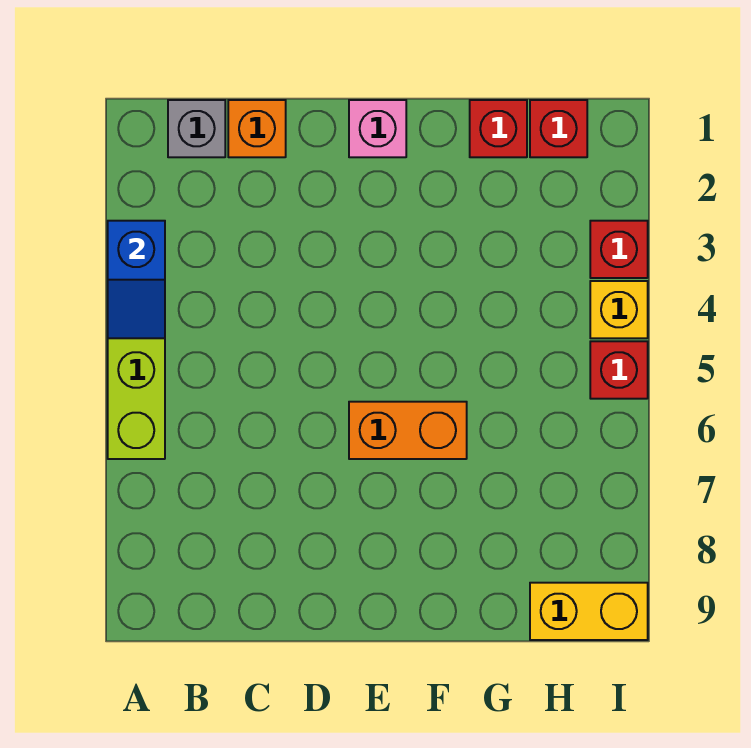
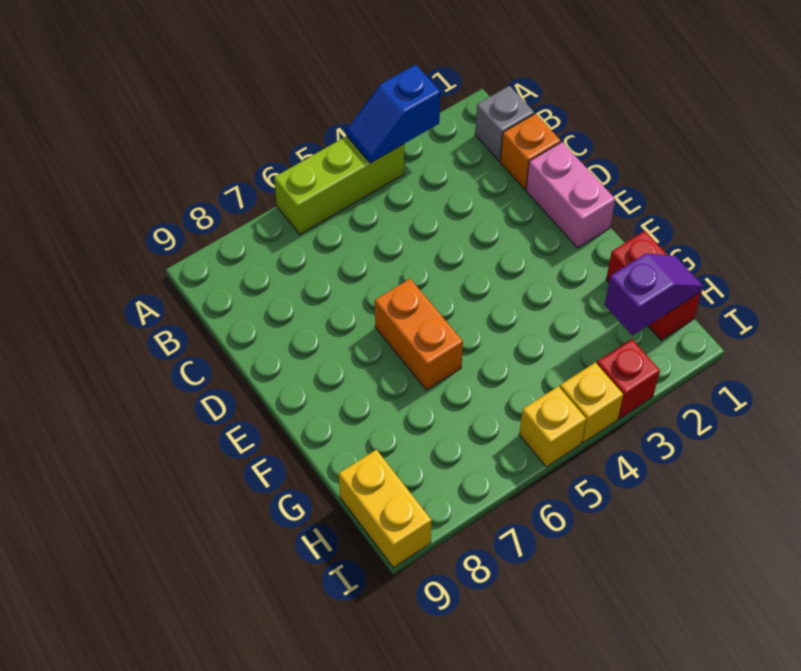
pink 1x1 brick [349,100,406,157] -> pink 1x2 brick [526,142,615,248]
none -> purple 1x2 slope [605,253,703,335]
red 1x1 brick [590,341,648,399] -> yellow 1x1 brick [519,386,586,467]

